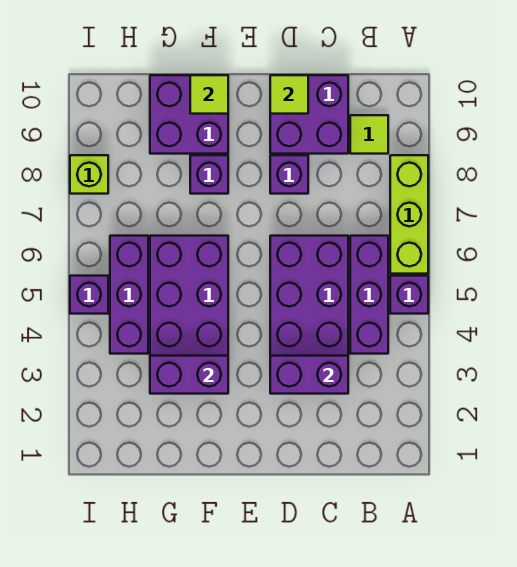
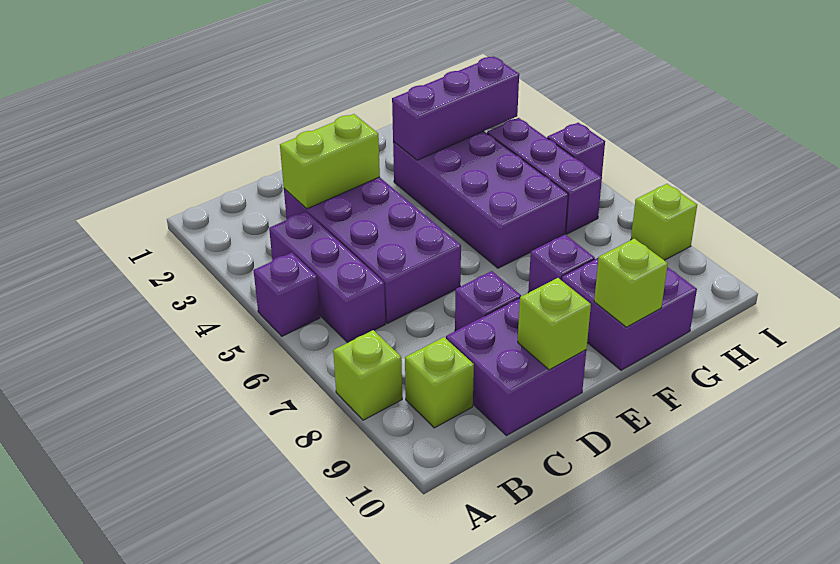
lime 1x3 brick [390,155,428,274] -> lime 1x1 brick [333,330,402,420]
lime 1x1 tile [350,115,388,154] -> lime 1x1 brick [405,337,474,428]
purple 1x2 brick [270,356,348,394] -> lime 1x2 brick [280,114,380,209]
lime 1x1 tile [270,75,308,114] -> lime 1x1 brick [518,278,591,370]
purple 1x2 brick [150,356,228,394] -> purple 1x3 brick [392,56,519,160]
lime 1x1 tile [190,75,228,114] -> lime 1x1 brick [594,238,668,327]

